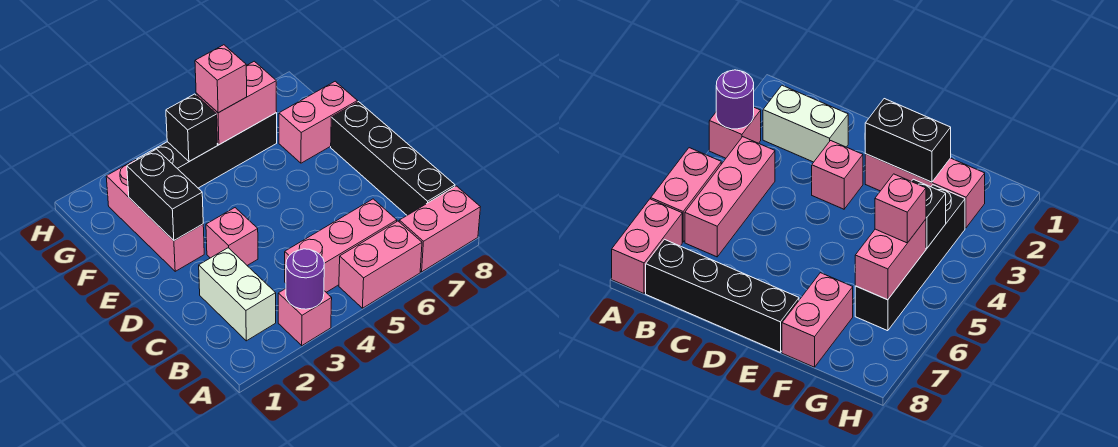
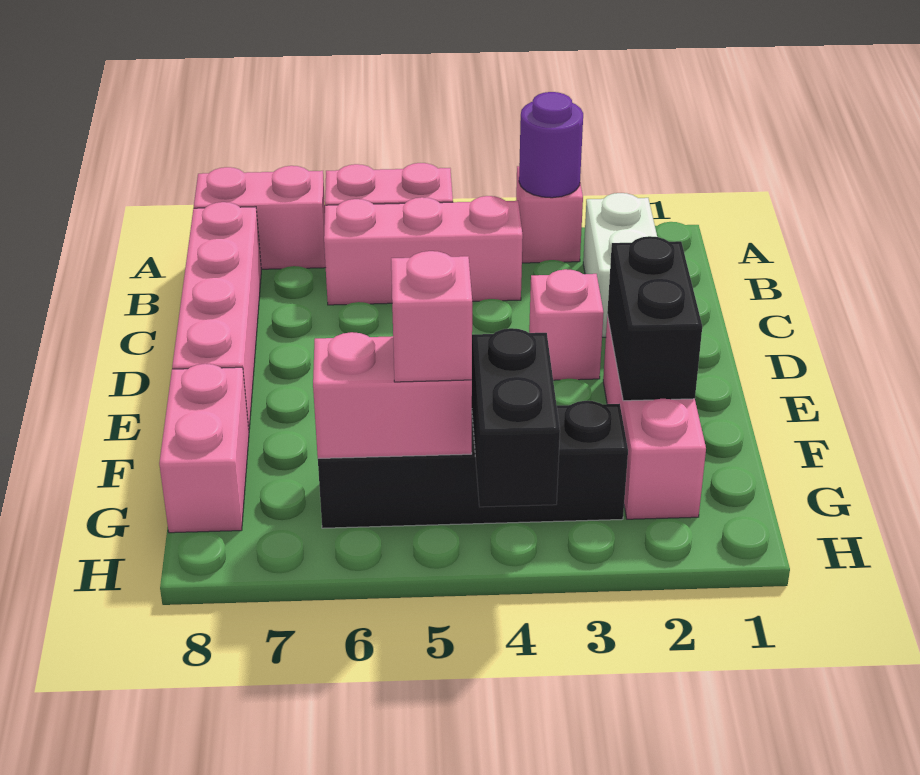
black 1x4 brick [331,102,455,215] -> pink 1x4 brick [172,202,261,429]
pink 1x2 brick [279,81,357,163] -> pink 1x2 brick turned to [159,364,249,533]
black 1x1 brick [166,94,218,162] -> black 1x2 brick [472,328,560,507]

